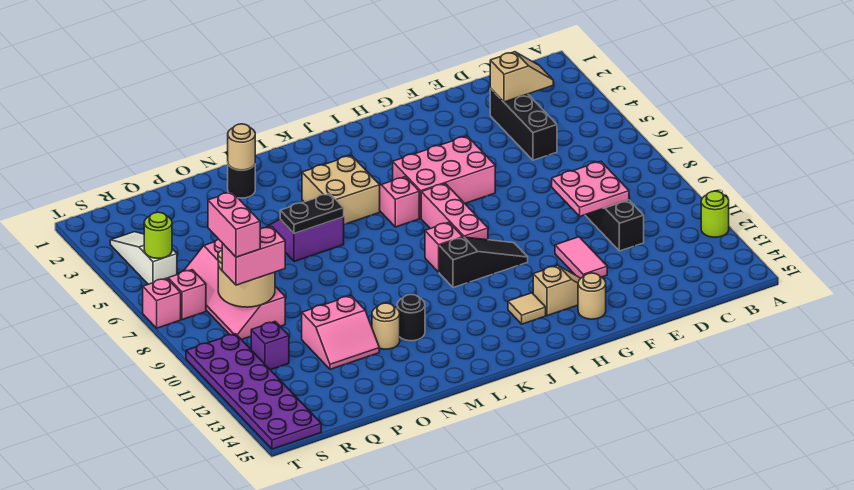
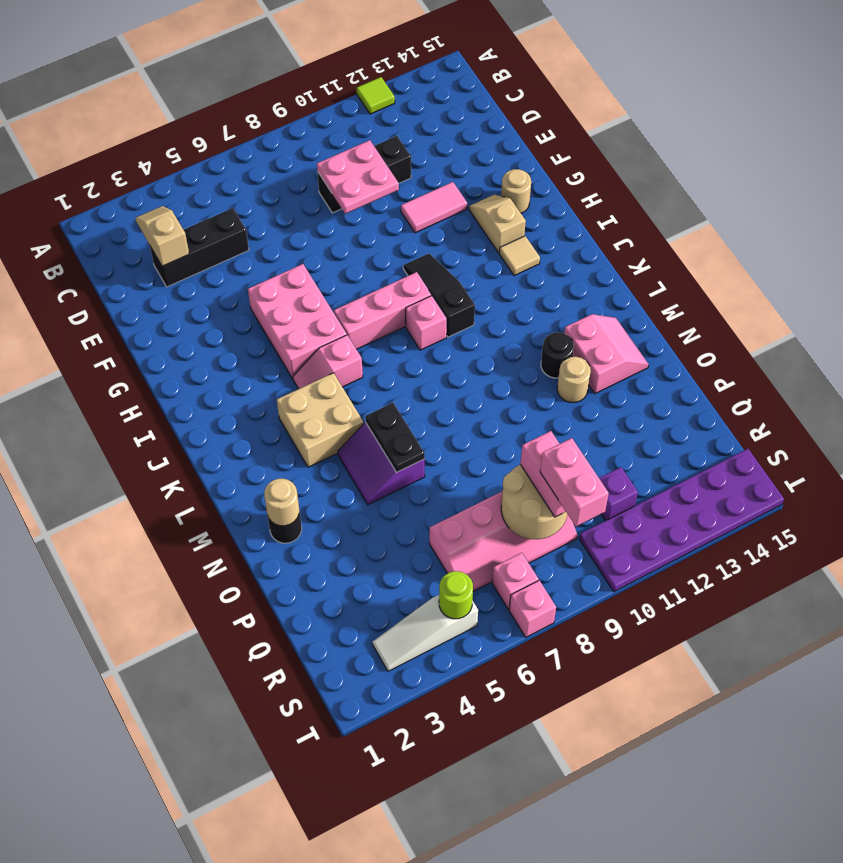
lime 1x1 round brick [701,191,729,237] -> lime 1x1 tile [357,77,395,114]
pink 2x2 slope [302,296,379,369] -> pink 2x2 slope moved to [564,314,649,394]
pink 1x2 brick [208,192,260,257] -> pink 1x2 brick turned to [540,438,609,526]

